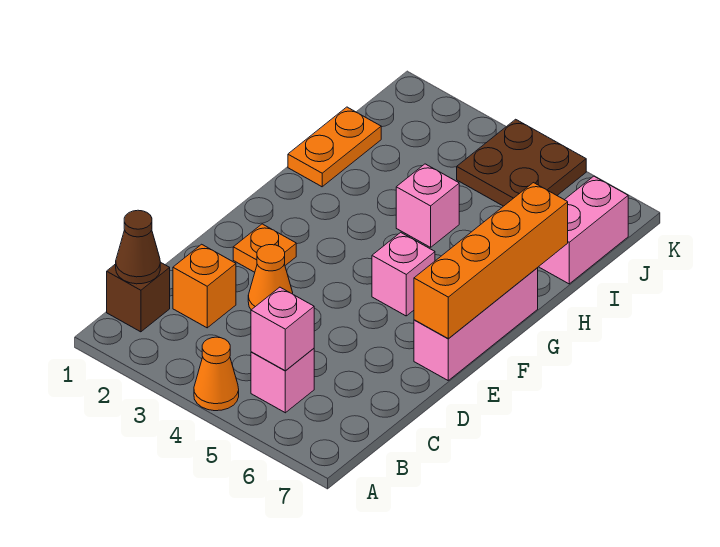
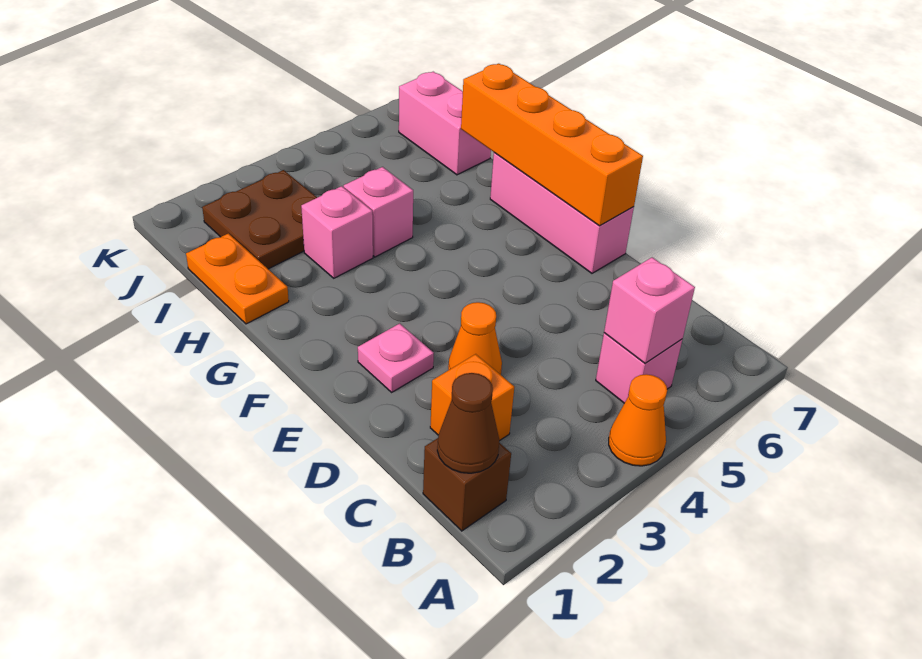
orange 1x1 plate [233,224,296,272] -> pink 1x1 plate [358,323,434,392]
pink 1x1 brick [372,232,435,316] -> pink 1x1 brick moved to [301,186,373,278]
brown 2x2 plate [457,119,586,206] -> brown 2x2 plate moved to [202,170,317,269]

